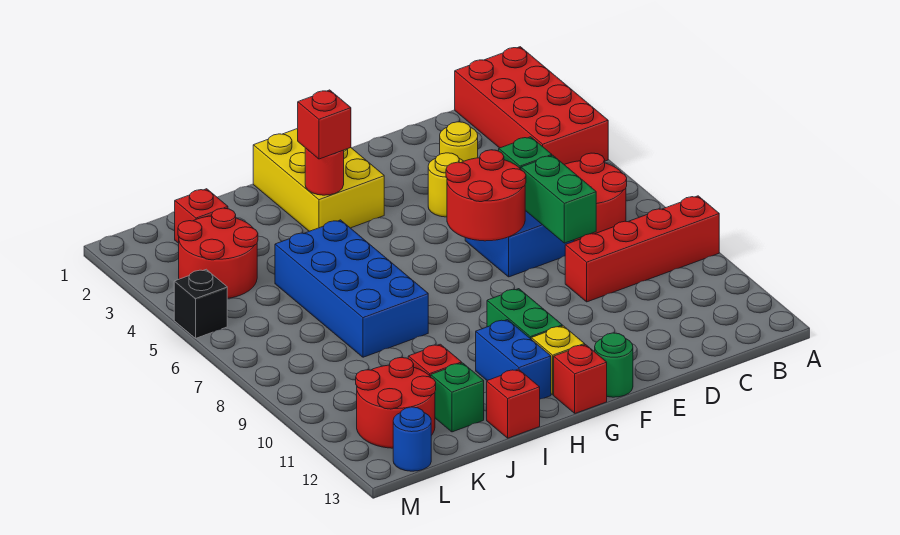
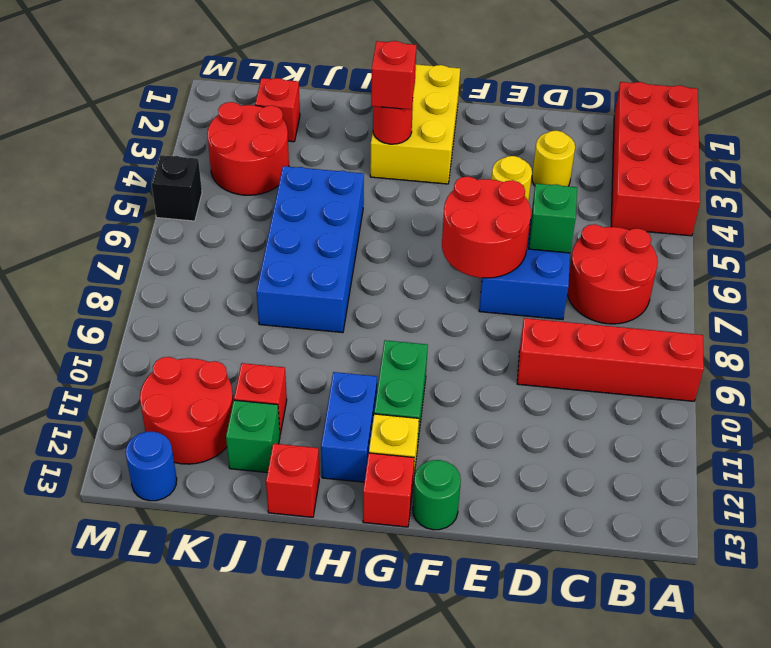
green 1x2 brick [521,156,596,243] -> none

